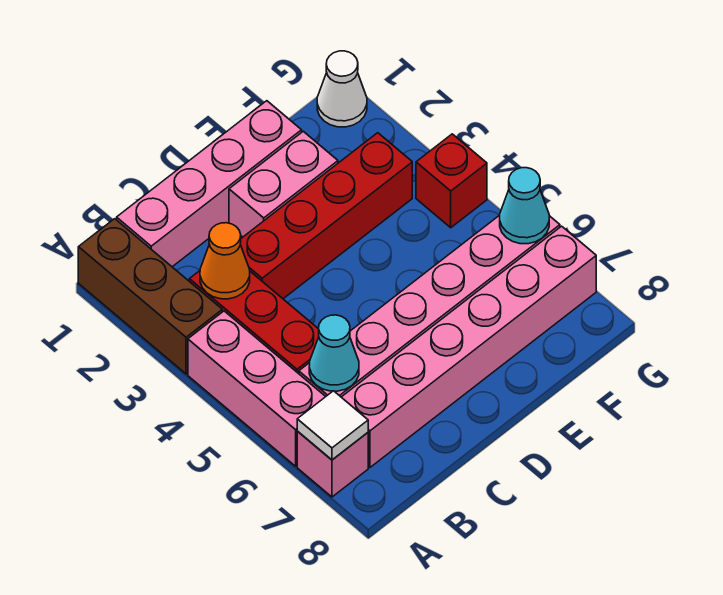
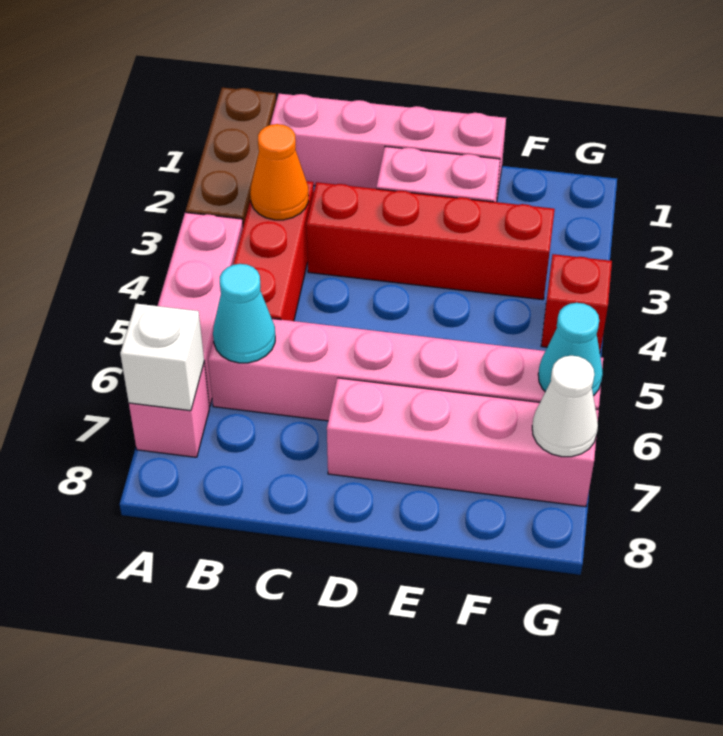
white 1x1 tile [297,391,368,460] -> white 1x1 brick [120,304,204,411]
pink 1x6 brick [342,226,596,467] -> pink 1x4 brick [327,378,599,507]
white 1x1 cone [317,51,367,127] -> white 1x1 cone moved to [532,356,598,457]

